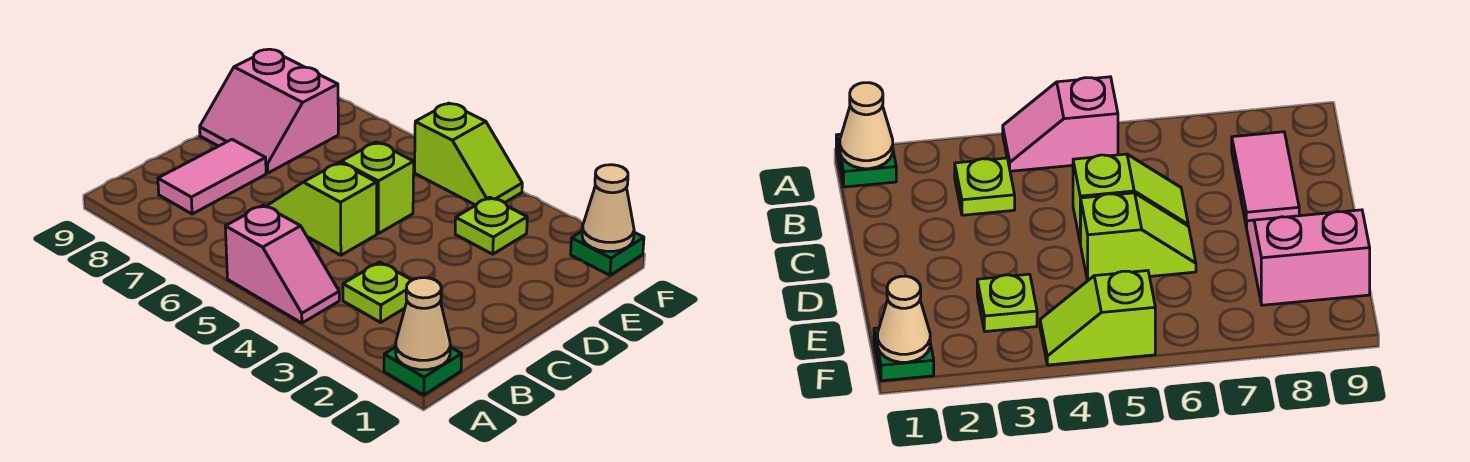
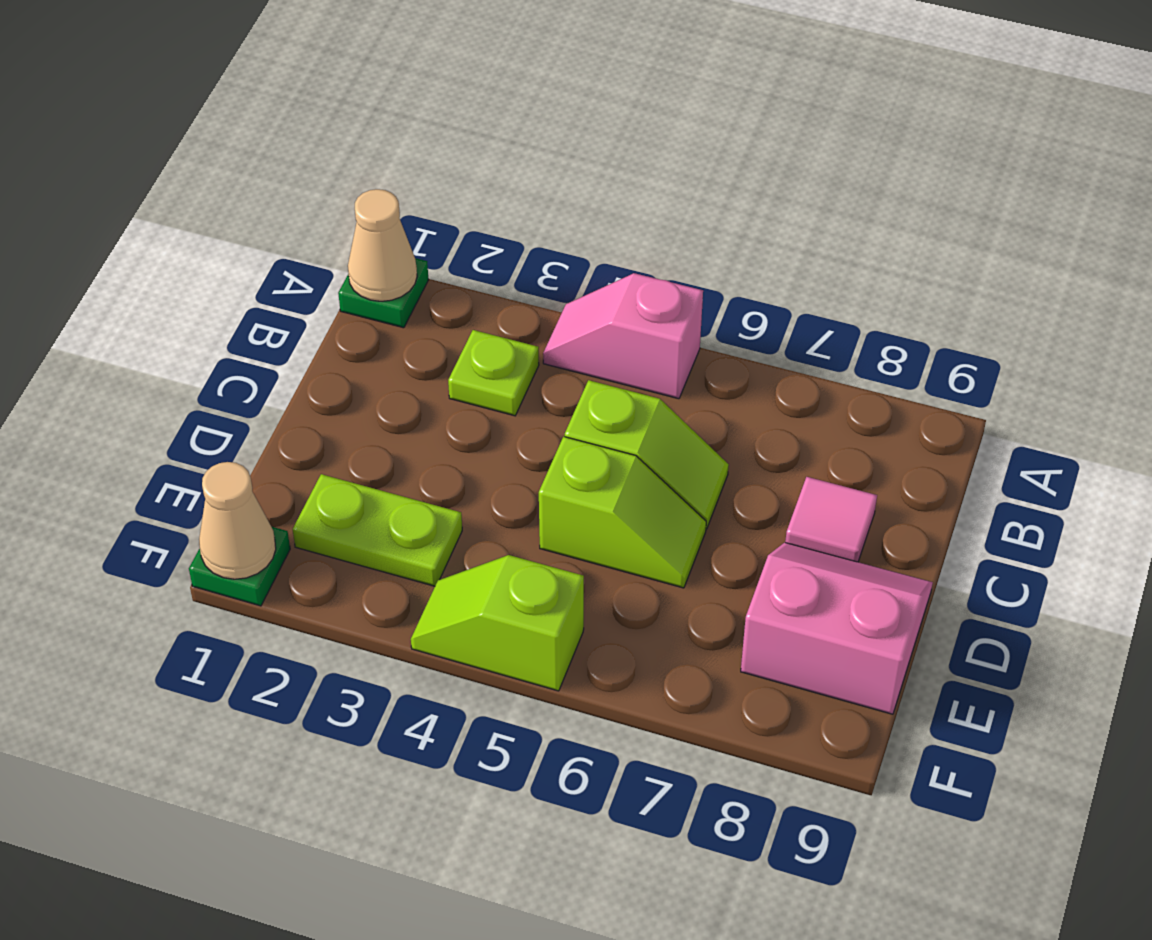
pink 1x2 tile [158,139,266,214] -> pink 1x1 tile [785,477,877,562]
lime 1x1 plate [455,197,527,254] -> lime 1x2 plate [293,474,462,586]

